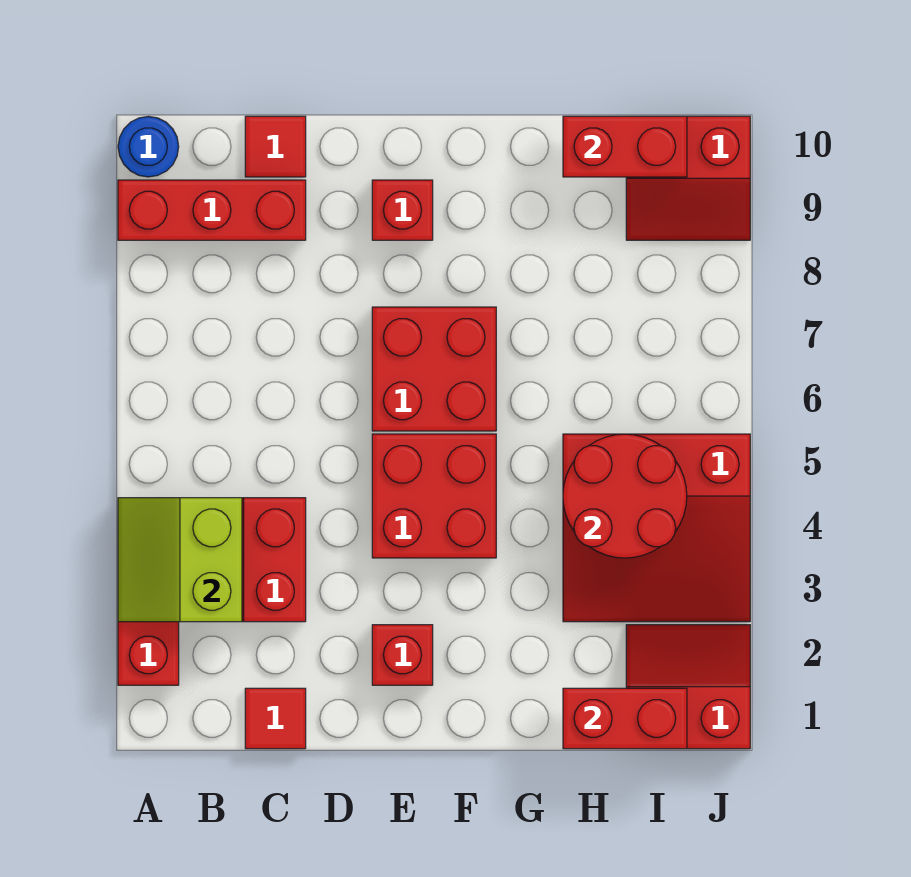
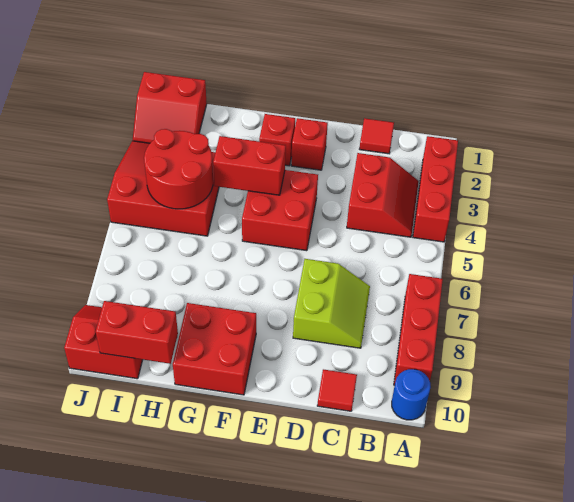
lime 2x2 slope [118,498,242,622] -> lime 2x2 slope moved to [293,259,370,348]
red 1x3 brick [118,180,306,240] -> red 1x3 brick turned to [394,274,443,385]
red 2x2 brick [372,307,496,431] -> red 2x2 brick moved to [173,303,256,395]
red 1x1 brick [372,180,433,240] -> red 1x1 brick moved to [259,114,295,166]
red 1x2 brick [563,688,687,749] -> red 1x2 brick moved to [213,136,286,195]

